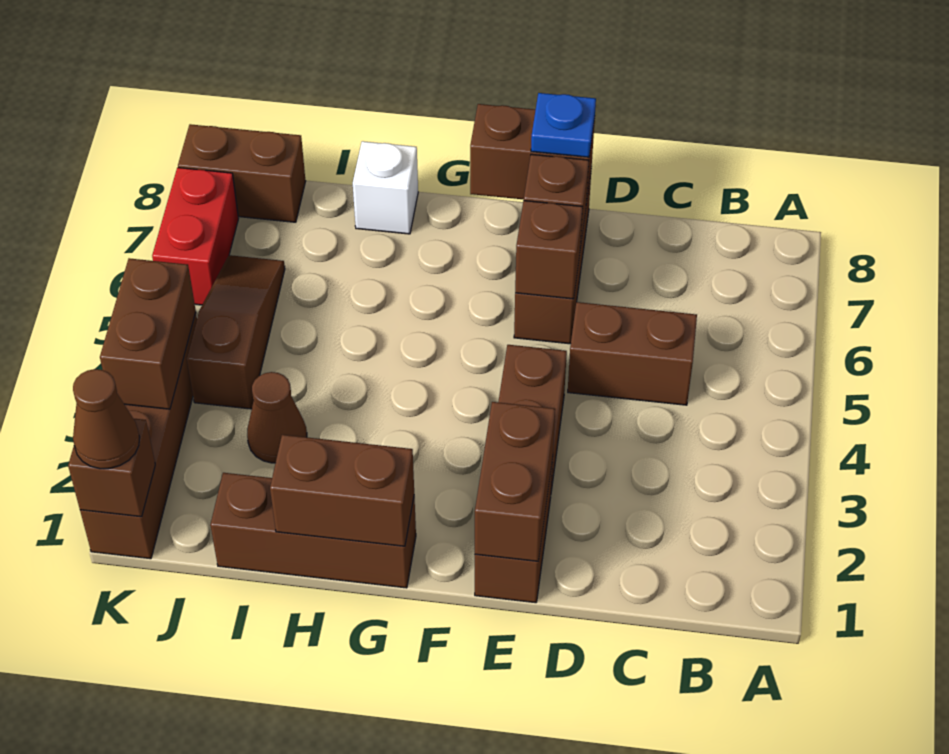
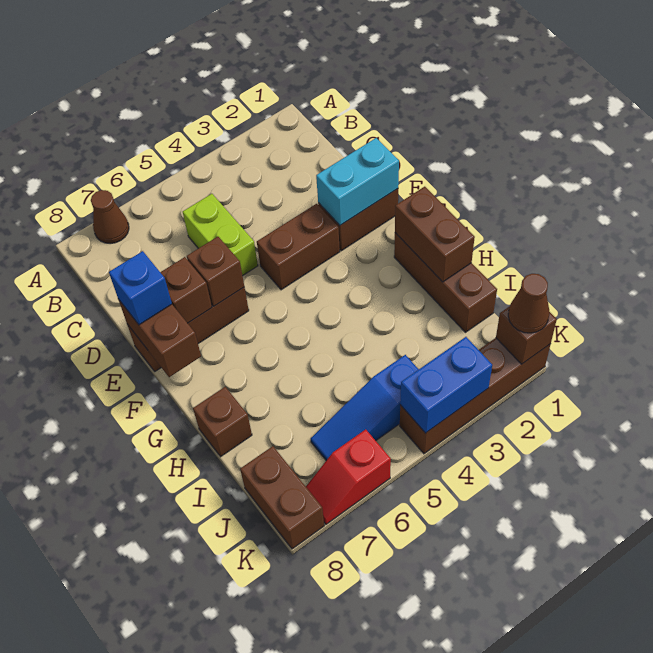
brown 1x2 brick [568,302,697,405] -> lime 1x2 brick [183,194,258,276]
brown 1x2 brick [475,402,555,561] -> cyan 1x2 brick [316,138,399,225]
blue 1x1 plate [531,93,596,157] -> blue 1x1 brick [109,251,172,325]
white 1x1 brick [353,141,418,234] -> brown 1x1 brick [193,387,252,457]
brown 1x1 cone [247,372,307,463] -> brown 1x1 cone moved to [91,190,129,244]
brown 1x3 slope [187,255,285,409] -> blue 1x3 slope [311,355,419,460]
brown 1x2 brick [100,258,196,409] -> blue 1x2 brick [400,337,492,433]
red 1x2 brick [152,168,239,305] -> red 1x2 slope [306,429,391,524]

